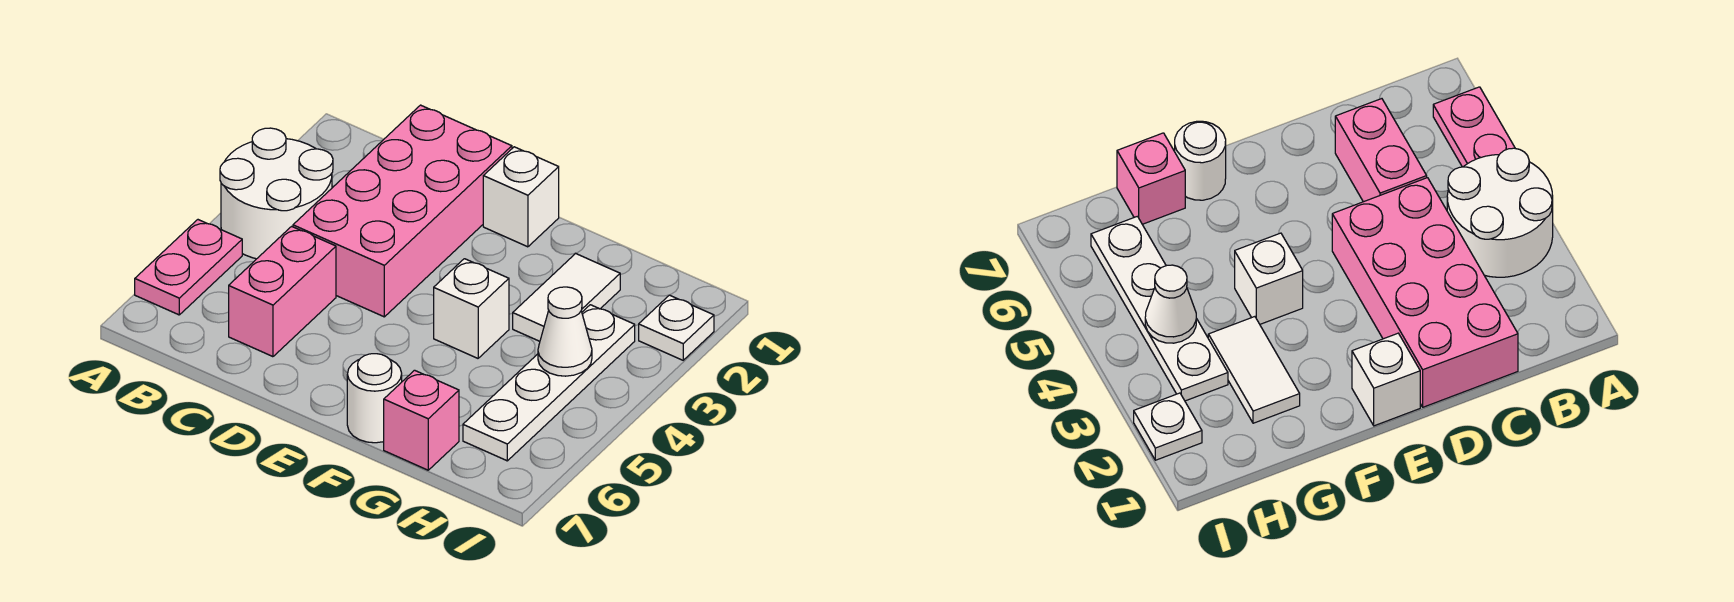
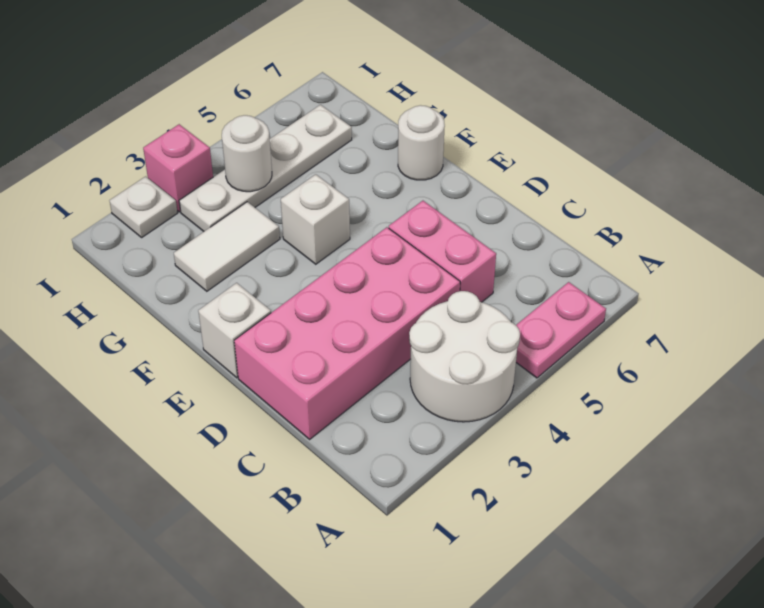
pink 1x2 brick [229,226,336,357] -> pink 1x2 brick turned to [389,201,496,302]
pink 1x1 brick [384,370,459,470] -> pink 1x1 brick moved to [143,124,213,212]
white 1x1 cone [538,287,592,376] -> white 1x1 round brick [222,115,272,192]

